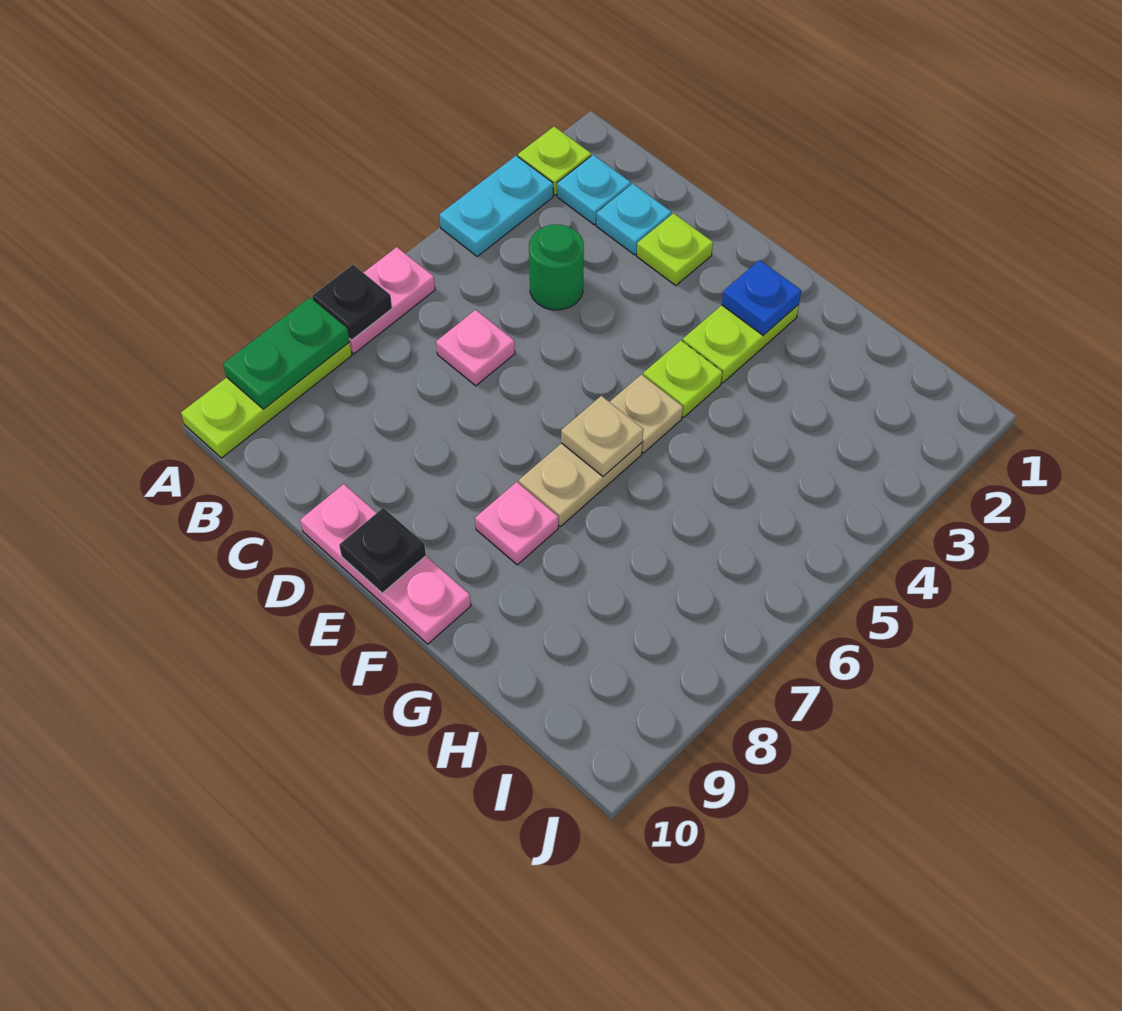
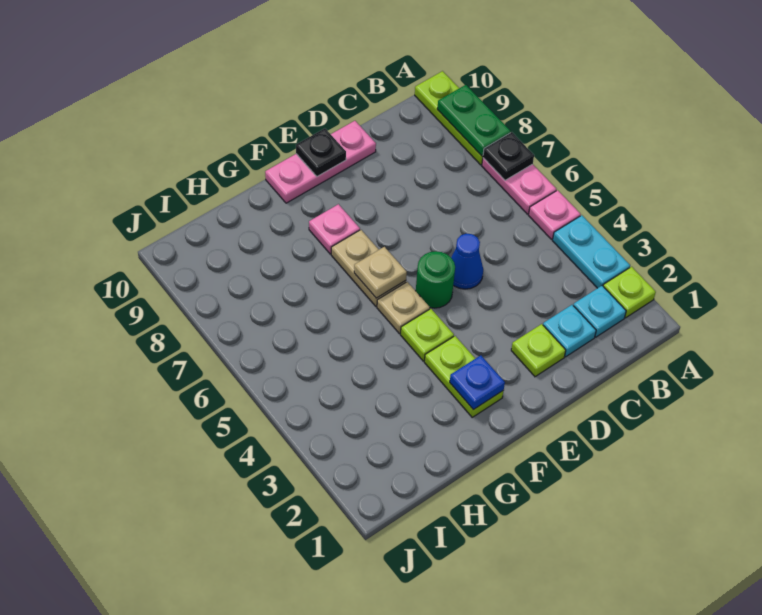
green 1x1 round brick [529,224,584,310] -> green 1x1 round brick moved to [416,251,455,308]
pink 1x1 plate [436,310,515,386] -> pink 1x1 plate moved to [529,190,581,239]
none -> blue 1x1 cone [451,233,483,289]

